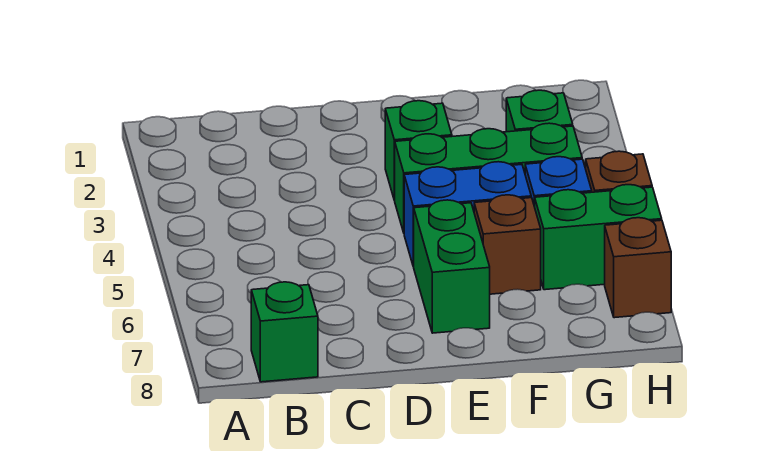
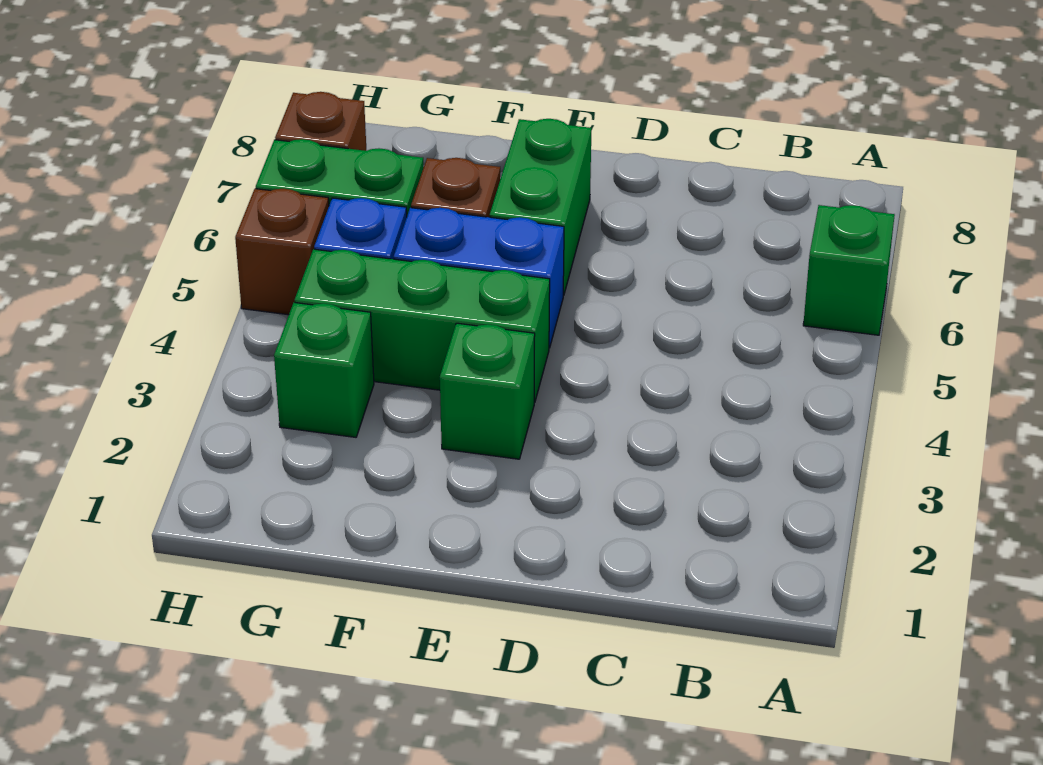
green 1x1 brick [251,282,318,382] -> green 1x1 brick moved to [803,205,895,335]

